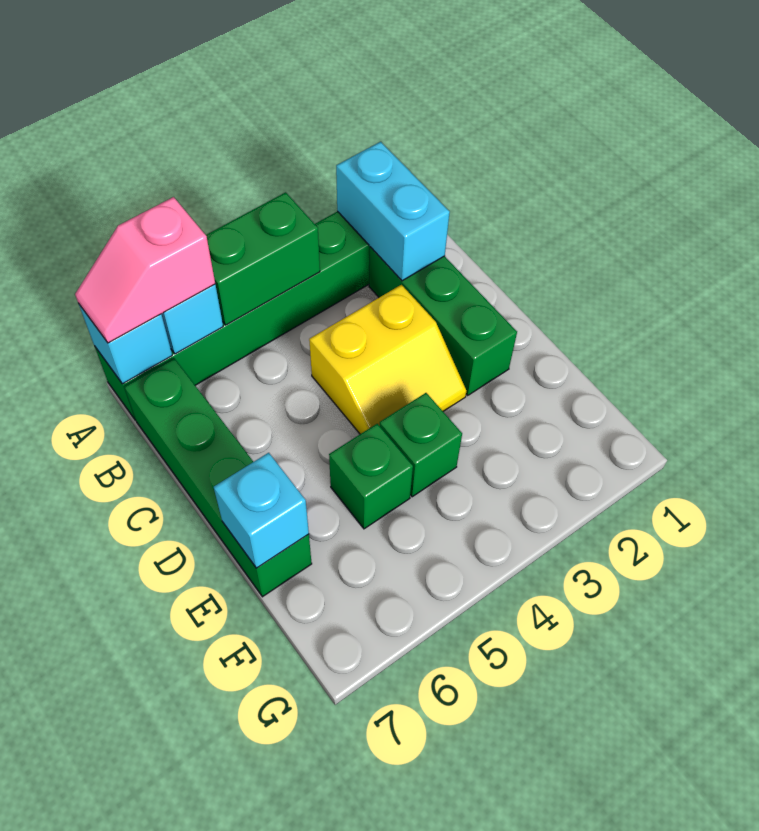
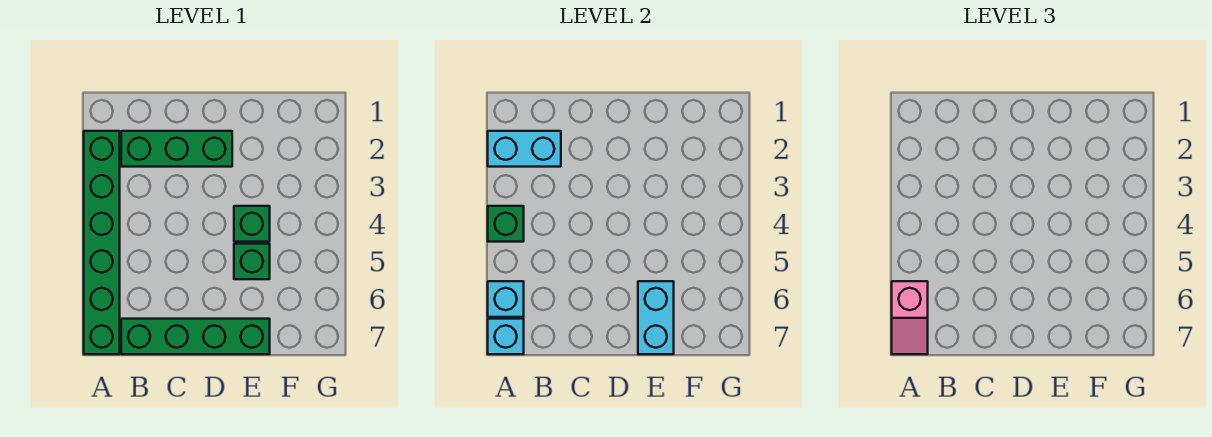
green 1x2 brick [206,192,320,325] -> green 1x1 brick [488,206,524,242]
yellow 2x2 slope [309,285,466,434] -> none
cyan 1x1 brick [214,453,309,568] -> cyan 1x2 brick [638,281,674,354]

